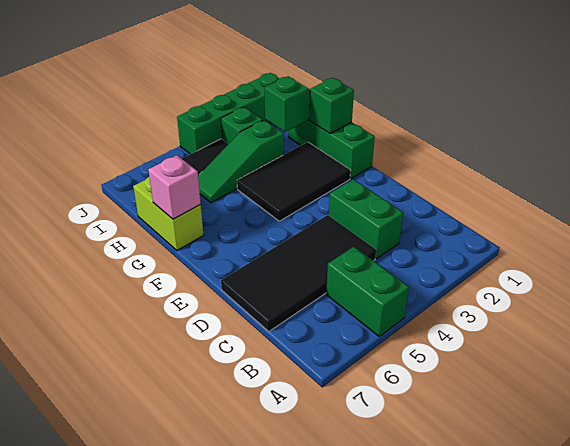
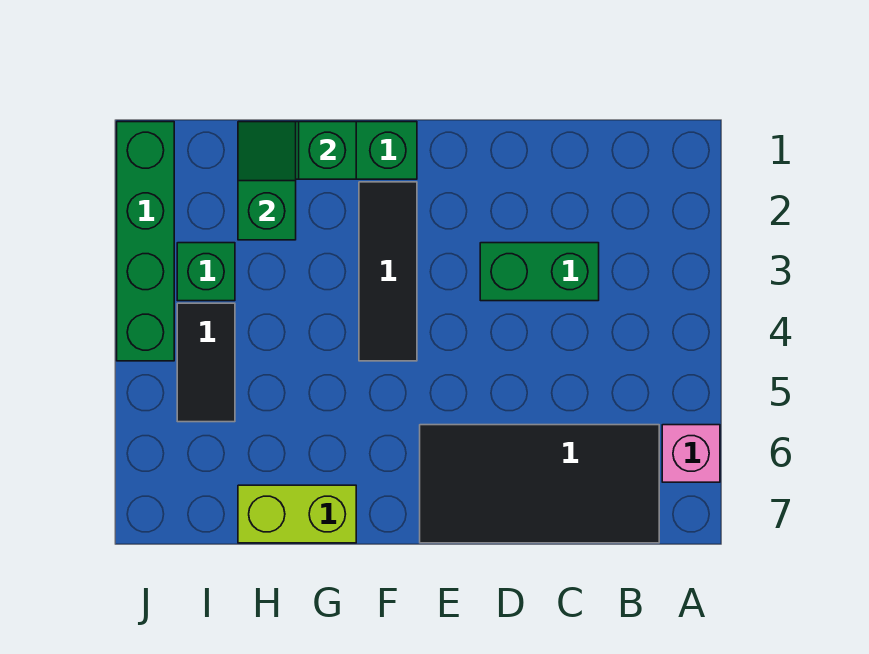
green 1x2 brick [326,247,409,336] -> none
black 2x4 tile [221,215,376,331] -> black 2x4 tile turned to [420,425,659,543]
black 2x3 tile [237,142,351,221] -> black 1x3 tile [359,182,417,361]
pink 1x1 brick [148,155,201,219] -> pink 1x1 brick moved to [662,425,720,482]
green 1x3 slope [198,120,284,203] -> none

